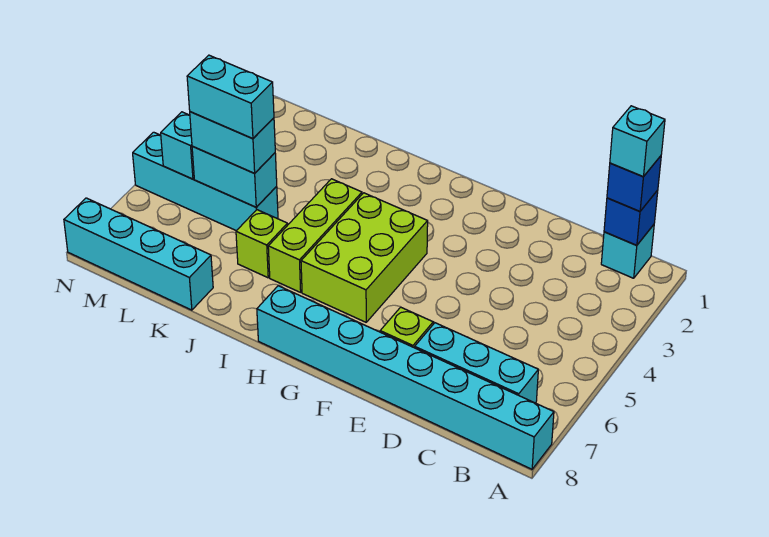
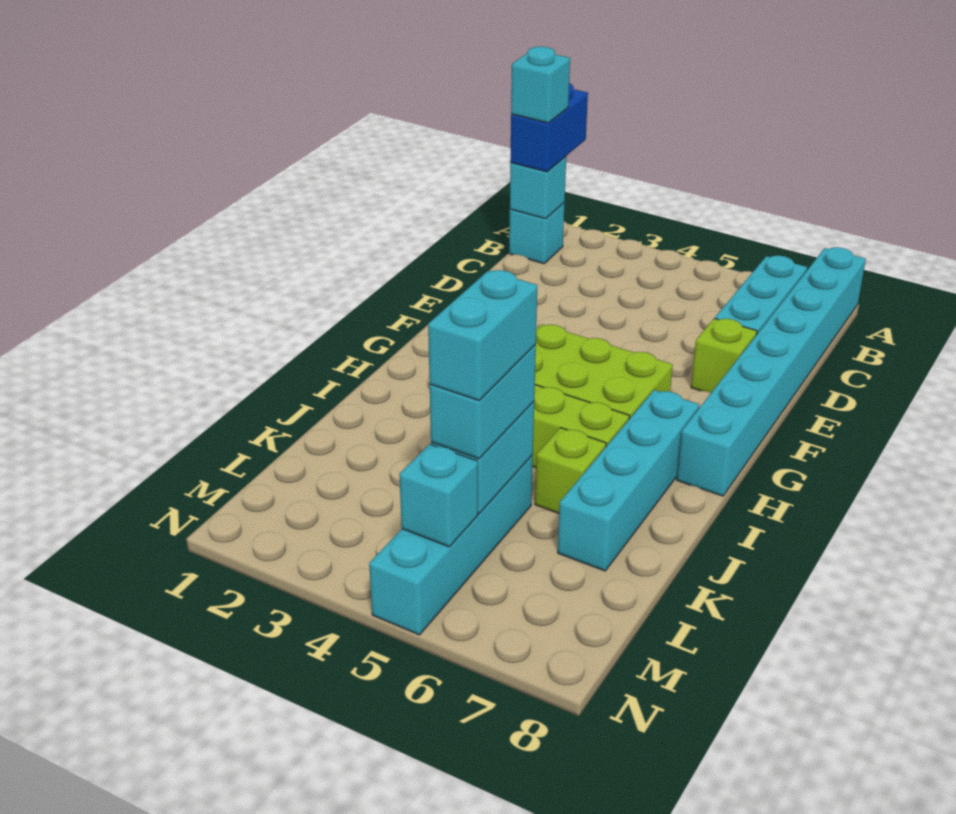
blue 1x1 brick [604,190,658,245] -> cyan 1x1 brick [510,157,566,219]
blue 1x1 brick [607,156,661,211] -> blue 1x2 brick [510,83,588,172]
cyan 1x4 brick [64,198,213,310] -> cyan 1x4 brick moved to [558,390,699,571]

